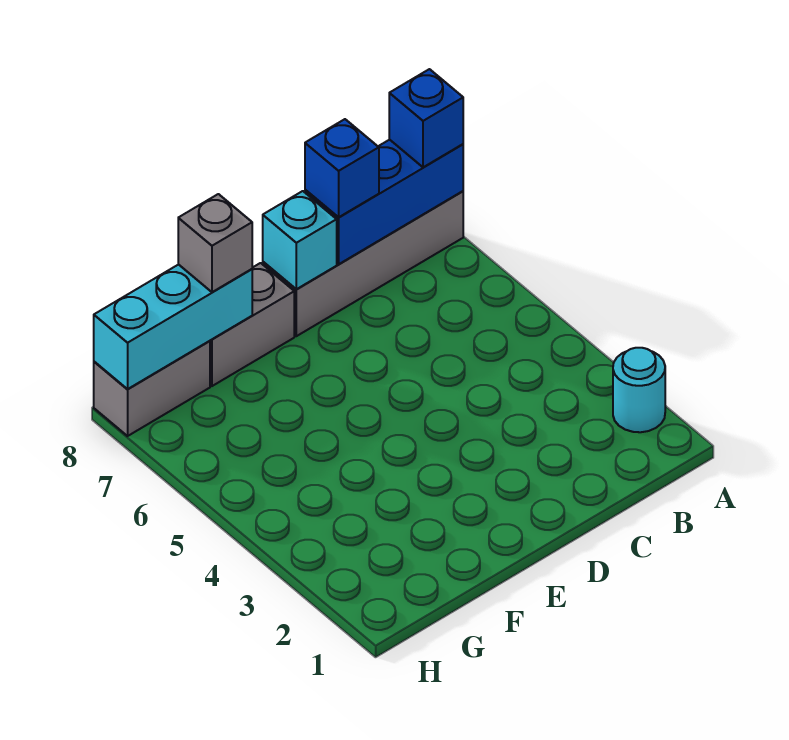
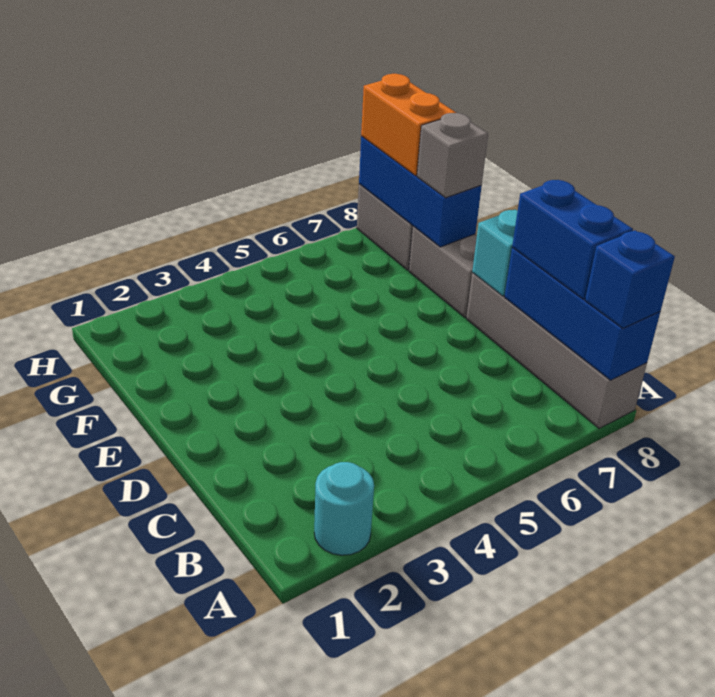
blue 1x1 brick [305,119,379,217] -> blue 1x2 brick [512,180,633,299]
cyan 1x3 brick [94,264,252,389] -> blue 1x3 brick [359,137,482,247]
none -> orange 1x2 brick [361,74,456,176]

